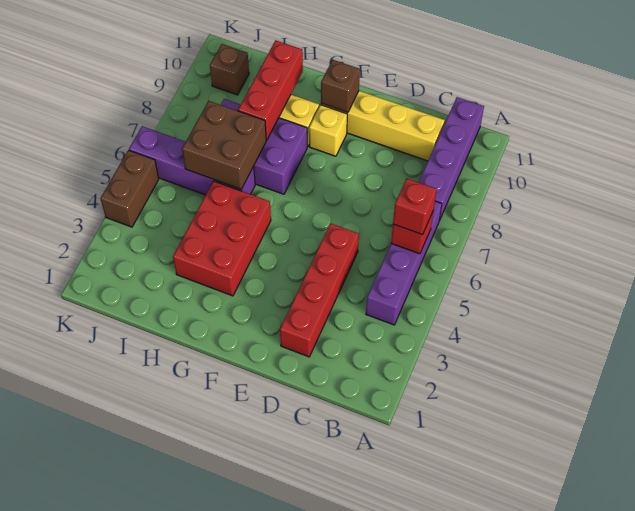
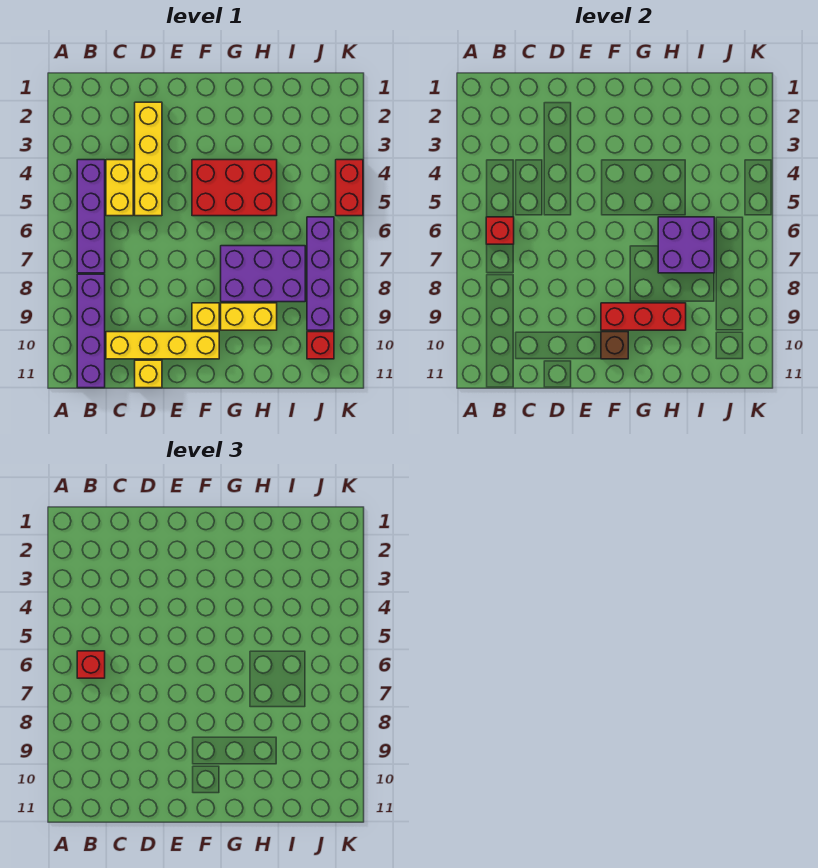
none -> yellow 1x2 brick [106,160,133,216]
red 1x4 brick [280,223,359,357] -> yellow 1x4 brick [135,102,162,216]
none -> yellow 1x1 brick [135,360,162,388]
red 2x3 brick [173,181,271,296] -> red 2x3 brick turned to [192,160,277,216]
purple 1x4 brick [129,126,255,195] -> purple 1x4 brick turned to [307,217,334,330]
brown 2x2 brick [182,101,266,189] -> purple 2x2 brick [658,217,714,273]
red 1x3 brick [238,40,303,140] -> red 1x3 brick turned to [601,303,686,330]
brown 1x1 brick [210,44,249,95] -> red 1x1 brick [307,332,334,359]
brown 1x2 brick [100,150,159,227] -> red 1x2 brick [336,160,363,216]

